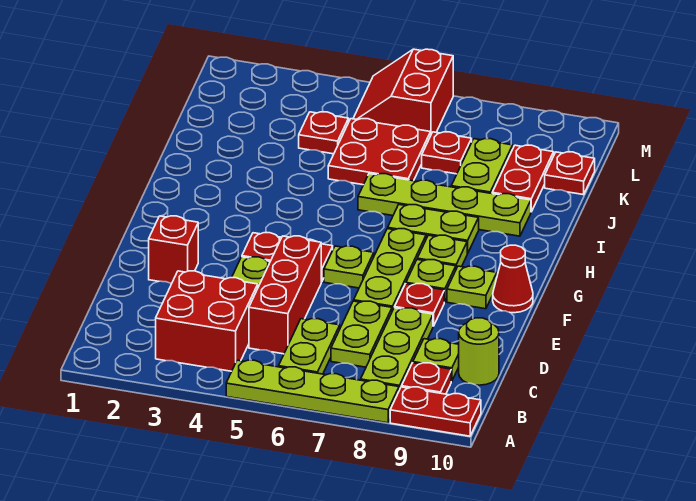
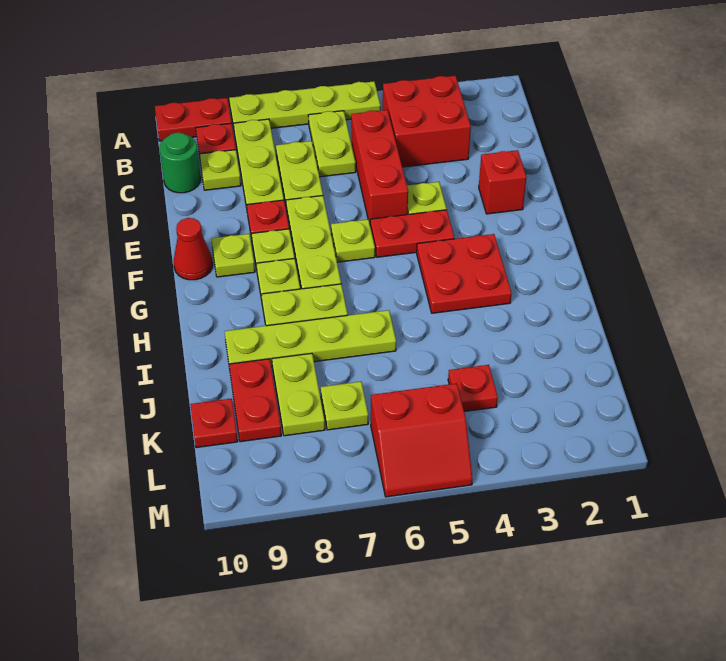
lime 1x1 round brick [459,318,499,385] -> green 1x1 round brick [159,133,201,193]
red 2x2 plate [328,119,431,185] -> red 2x2 plate moved to [417,234,512,313]
red 1x1 plate [422,132,472,174] -> lime 1x1 plate [321,382,368,430]
red 2x2 slope [353,49,453,134] -> red 2x2 slope turned to [371,383,473,497]

